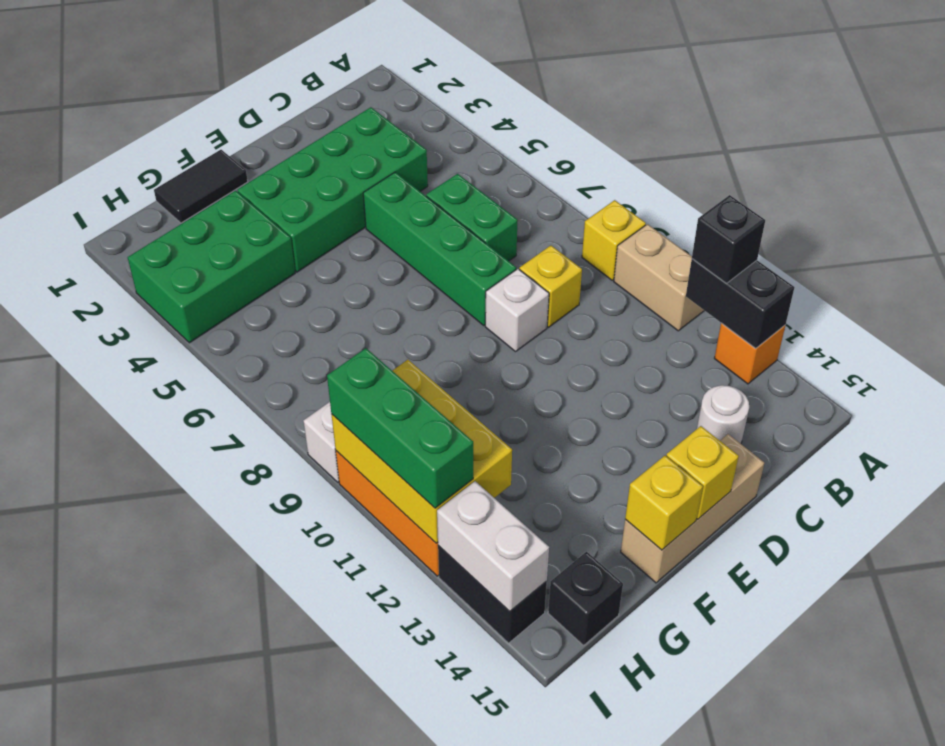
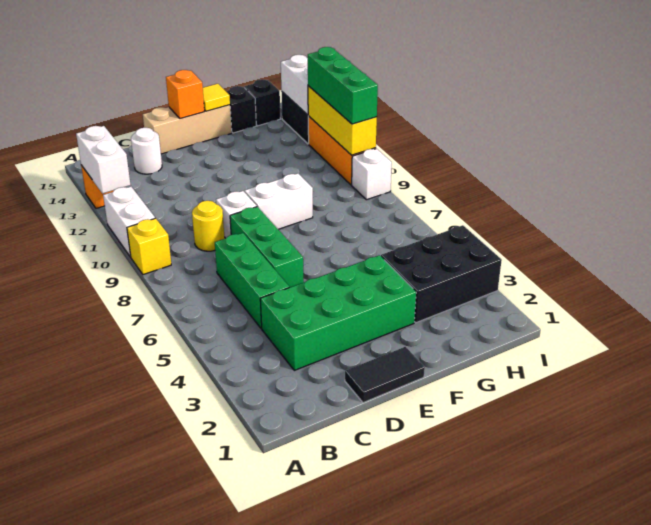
tan 1x2 brick [614,224,705,331] -> white 1x2 brick [103,187,155,257]
black 1x2 brick [686,259,794,348] -> white 1x2 brick [76,126,130,194]
black 1x1 brick [692,195,765,283] -> black 1x1 brick moved to [226,86,256,133]
green 1x2 brick [426,174,518,261] -> green 1x3 brick [215,233,289,329]
yellow 1x1 brick [519,246,582,327] -> yellow 1x1 round brick [192,201,225,251]
green 1x4 brick [363,172,516,326] -> green 1x3 brick [230,207,304,288]
none -> white 1x2 brick [245,174,313,229]
yellow 1x1 brick [666,426,739,519] -> orange 1x1 brick [166,70,204,119]
black 1x2 tile [154,150,248,223] -> black 1x2 tile moved to [345,347,425,403]
yellow 1x1 brick [625,456,703,550] -> yellow 1x1 tile [203,84,230,111]
green 2x3 brick [128,191,295,343] -> black 2x3 brick [381,225,502,323]
yellow 2x3 brick [331,360,512,543] -> yellow 1x3 brick [308,86,377,155]

